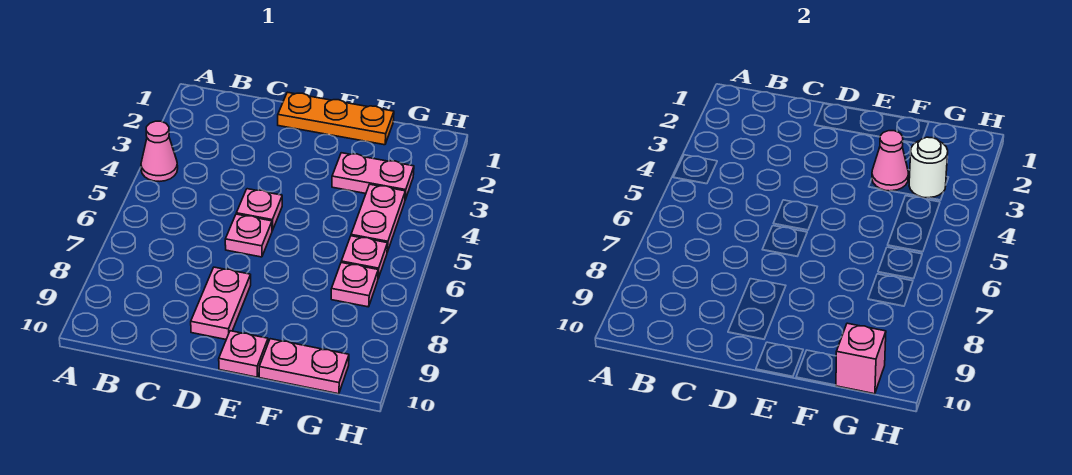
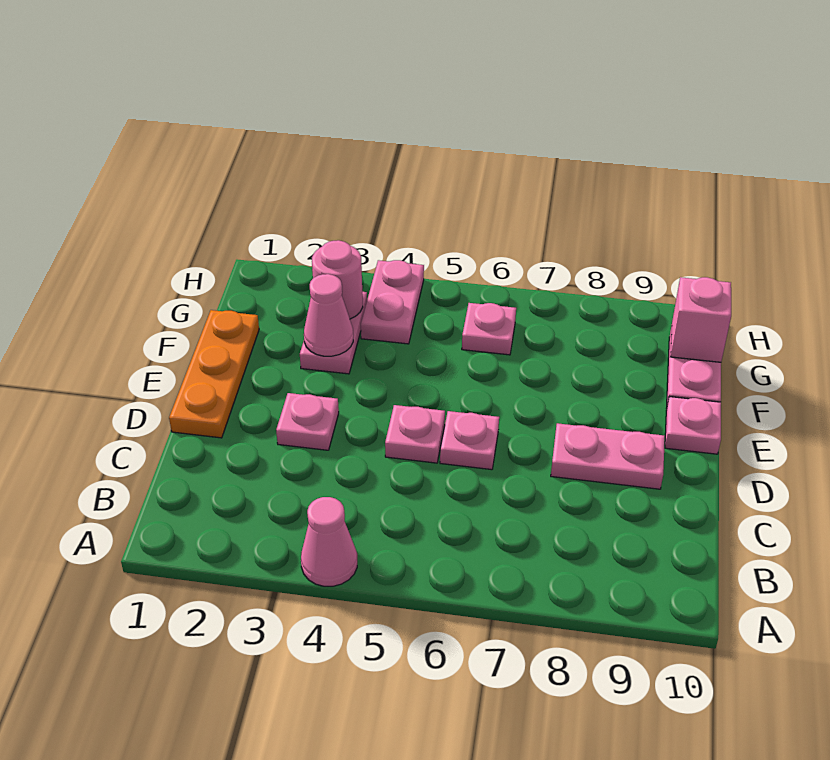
white 1x1 round brick [909,137,948,198] -> pink 1x1 round brick [312,240,363,319]
pink 1x2 plate [351,184,405,252] -> pink 1x2 plate turned to [361,260,424,344]
pink 1x1 plate [331,263,378,307] -> pink 1x1 plate moved to [276,393,339,450]

